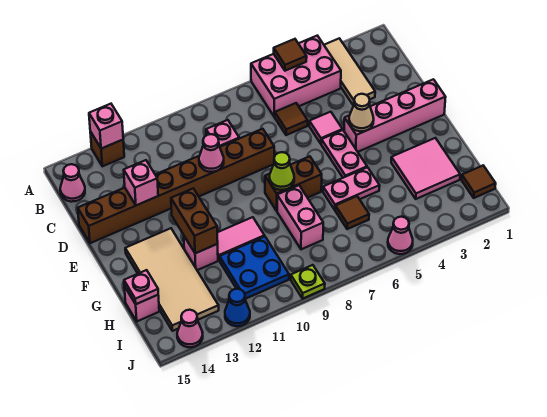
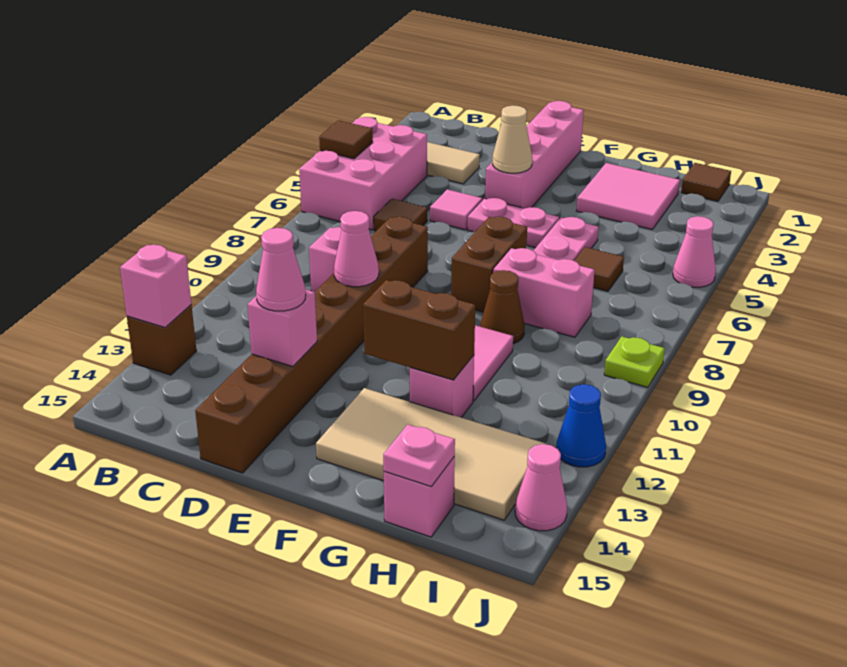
pink 1x1 cone [60,164,85,202] -> pink 1x1 cone moved to [256,228,306,311]
lime 1x1 cone [270,152,294,190] -> none
none -> brown 1x1 cone [480,270,525,344]
blue 2x2 plate [220,236,289,299] -> none

